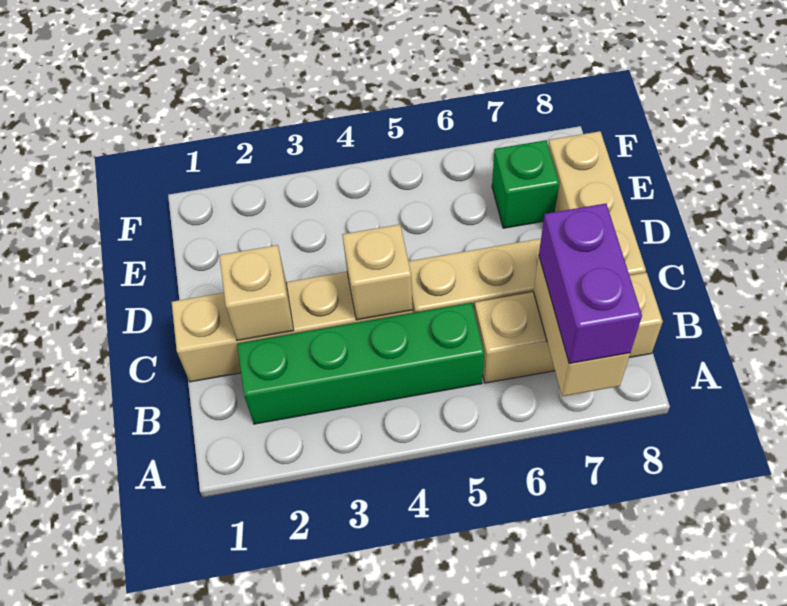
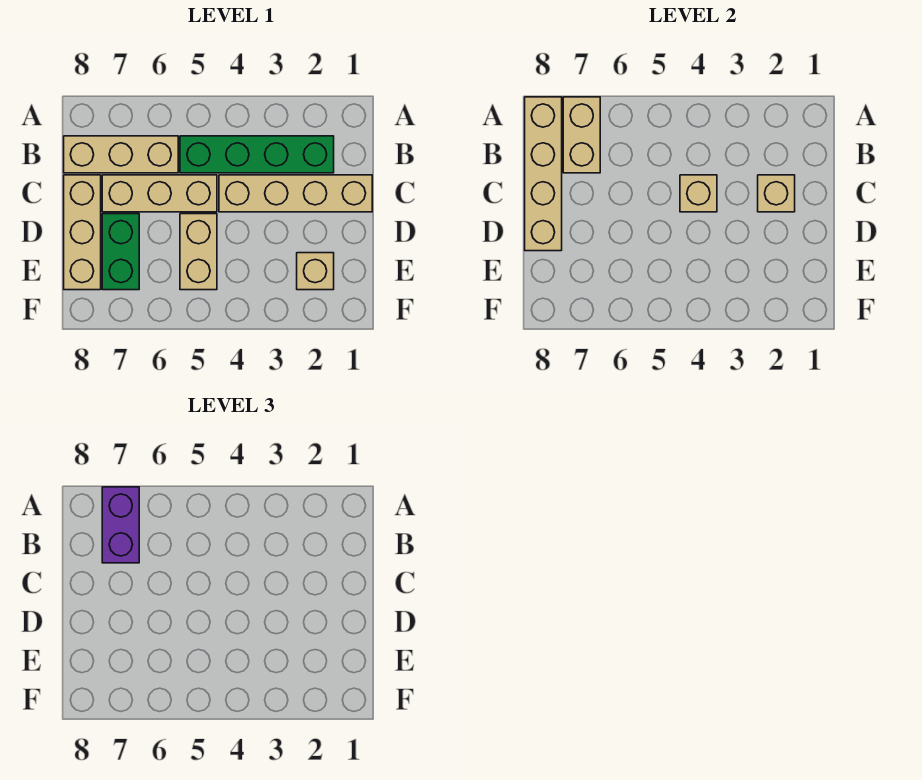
none -> tan 1x4 brick [525,97,562,251]
none -> tan 1x2 brick [180,214,217,290]
none -> tan 1x1 brick [297,253,334,290]
green 1x1 brick [492,140,559,228] -> green 1x2 brick [102,214,139,290]

